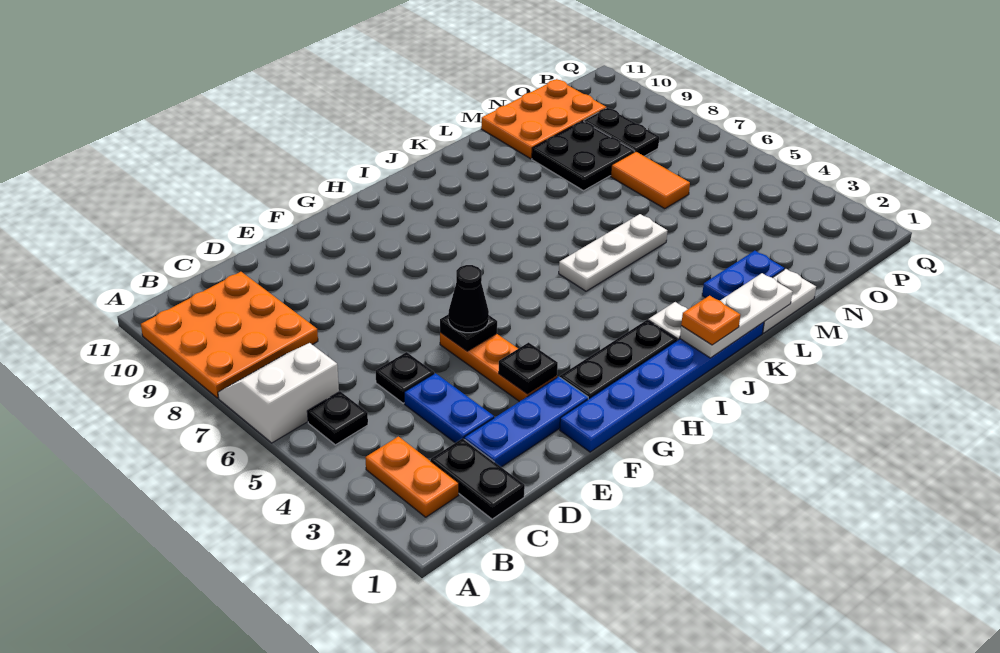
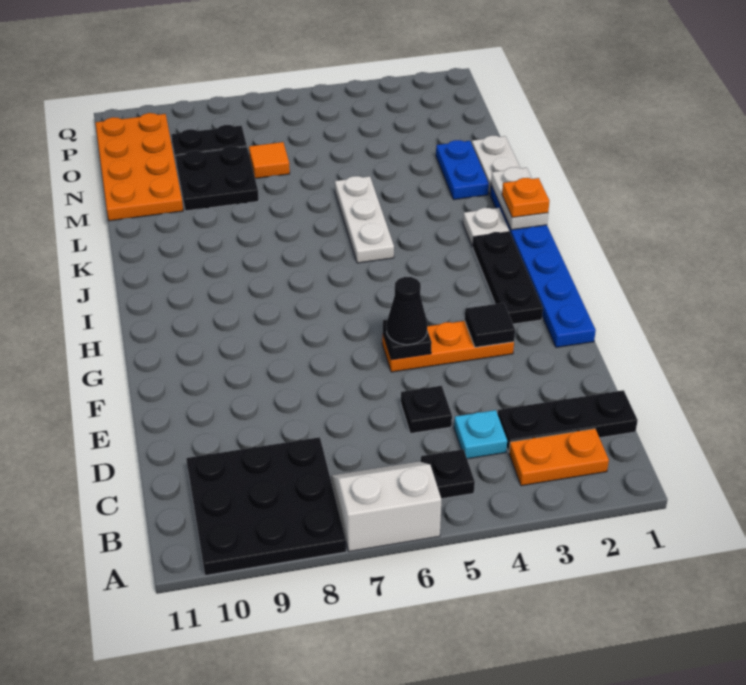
white 2x2 slope [218,343,339,443] -> white 2x2 slope turned to [331,462,441,552]
orange 3x3 plate [141,272,318,398] -> black 3x3 plate [186,437,346,576]
black 1x2 plate [431,438,525,519] -> black 1x3 plate [498,390,638,452]
none -> cyan 1x1 plate [454,410,507,459]
blue 1x3 plate [464,377,588,467] -> none
blue 1x2 plate [404,373,494,443] -> none
black 1x1 plate [499,342,558,394] -> black 1x1 tile [465,303,515,347]
white 1x3 plate [680,273,793,358] -> white 1x2 plate [491,167,548,230]
orange 2x3 plate [481,79,606,159] -> orange 2x4 plate [96,113,183,221]
orange 1x2 tile [611,152,690,209] -> orange 1x1 tile [249,142,290,179]

